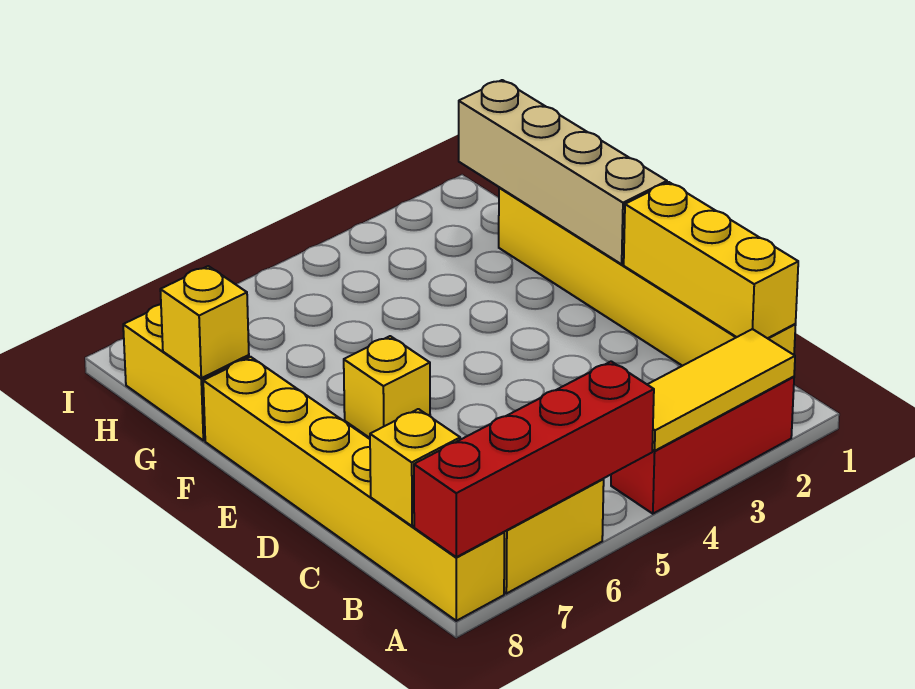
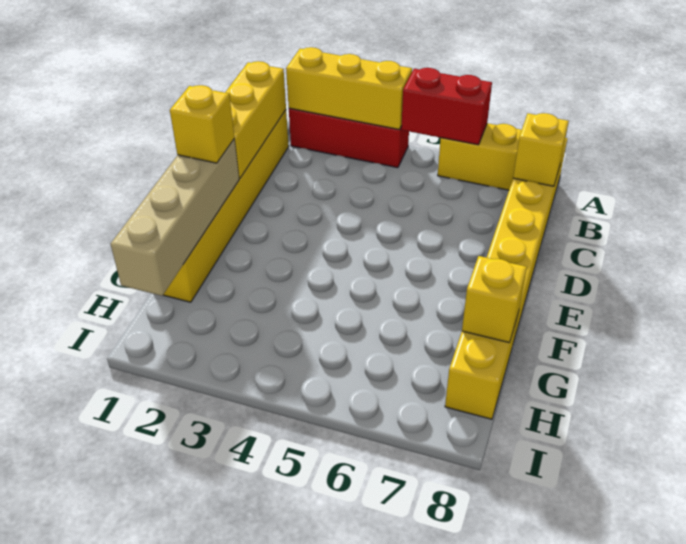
yellow 1x3 tile [647,329,795,451] -> yellow 1x3 brick [286,47,412,130]
red 1x4 brick [414,361,654,557] -> red 1x2 brick [401,68,492,145]
yellow 1x1 brick [344,336,430,438] -> yellow 1x1 brick moved to [170,85,234,163]

